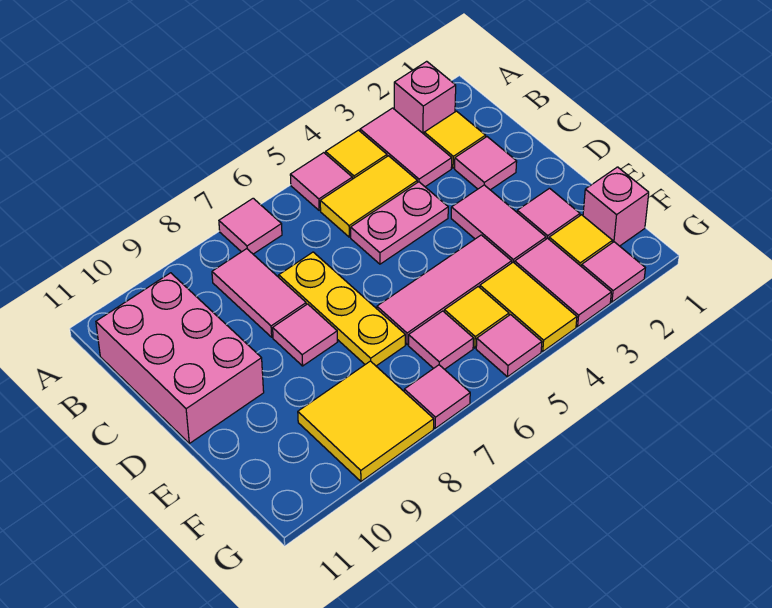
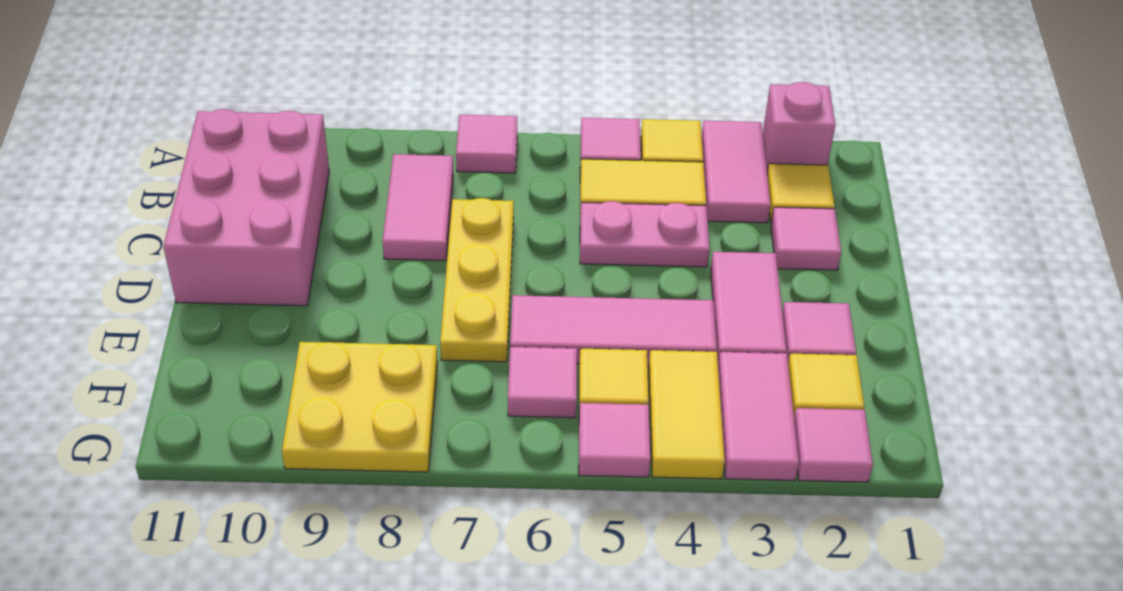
pink 1x1 tile [273,304,337,366] -> none
pink 1x1 brick [583,167,649,246] -> none
yellow 2x2 tile [298,361,434,481] -> yellow 2x2 plate [282,342,438,472]
pink 1x1 tile [404,365,470,428] -> none

